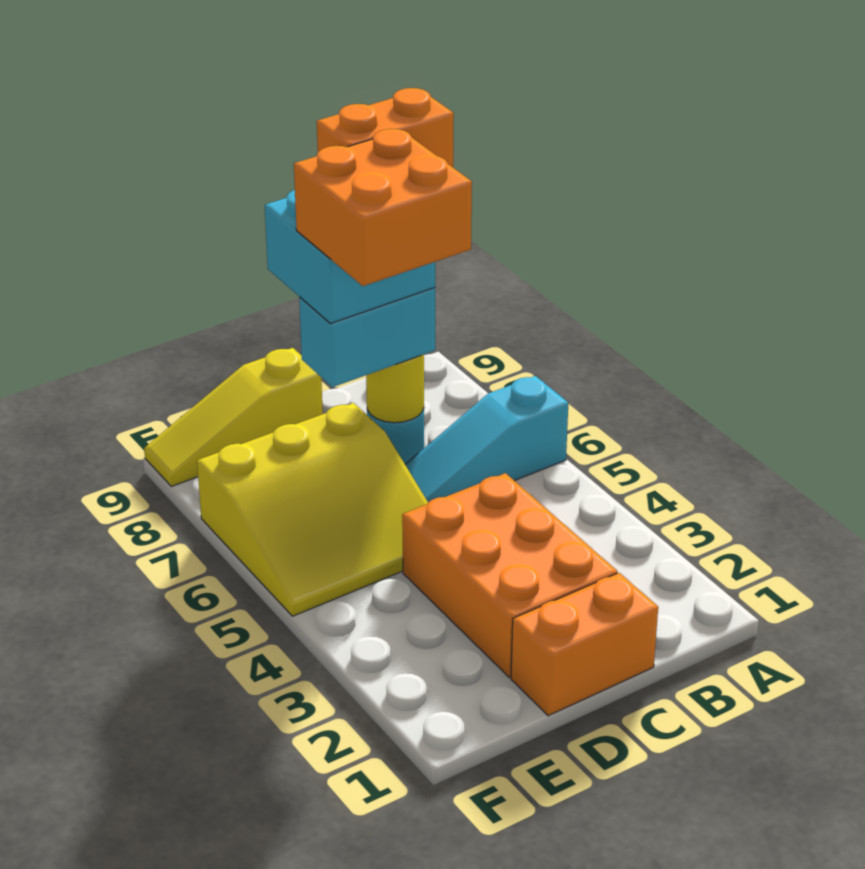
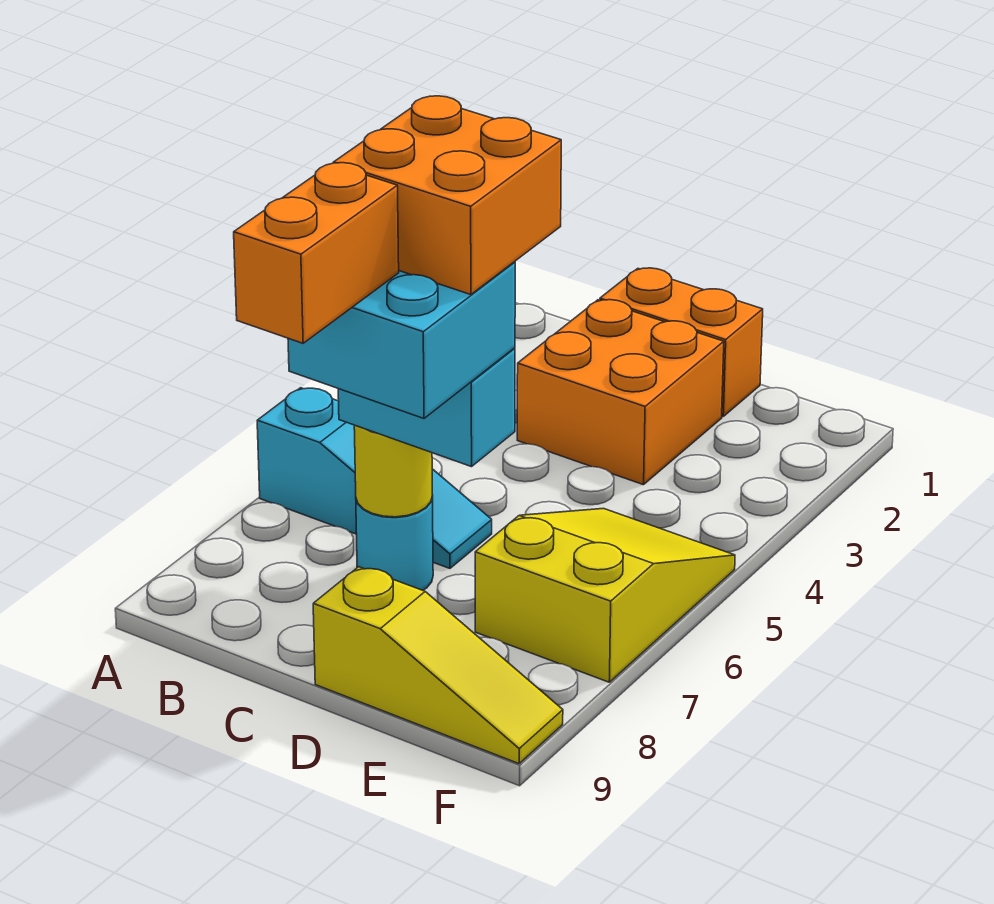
orange 1x2 brick [317,88,454,167] -> orange 1x2 brick turned to [234,163,399,343]
orange 2x3 brick [402,473,617,677] -> orange 2x2 brick [517,300,724,485]
yellow 3x3 slope [197,403,428,616] -> yellow 2x3 slope [475,508,735,682]

